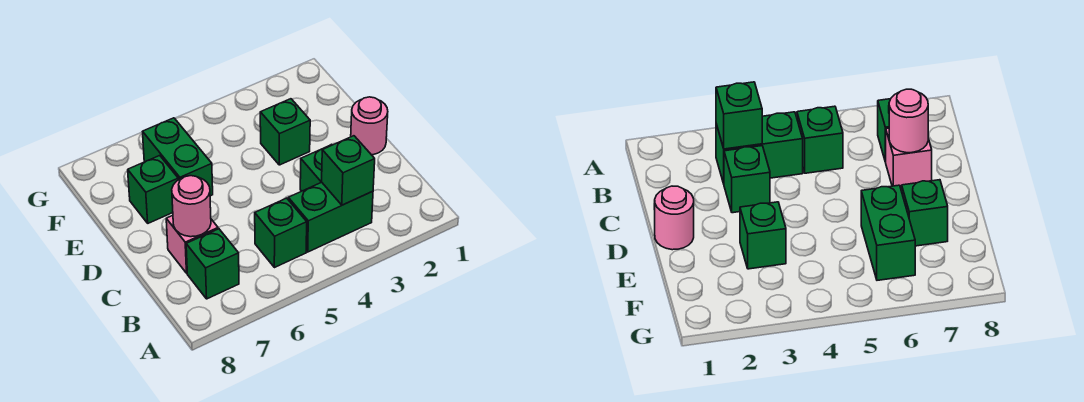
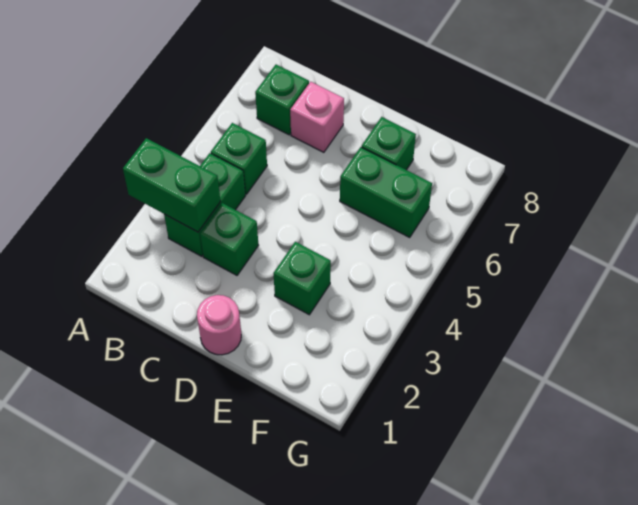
green 1x1 brick [322,136,375,205] -> green 1x2 brick [123,138,220,232]
pink 1x1 round brick [172,176,211,237] -> none

